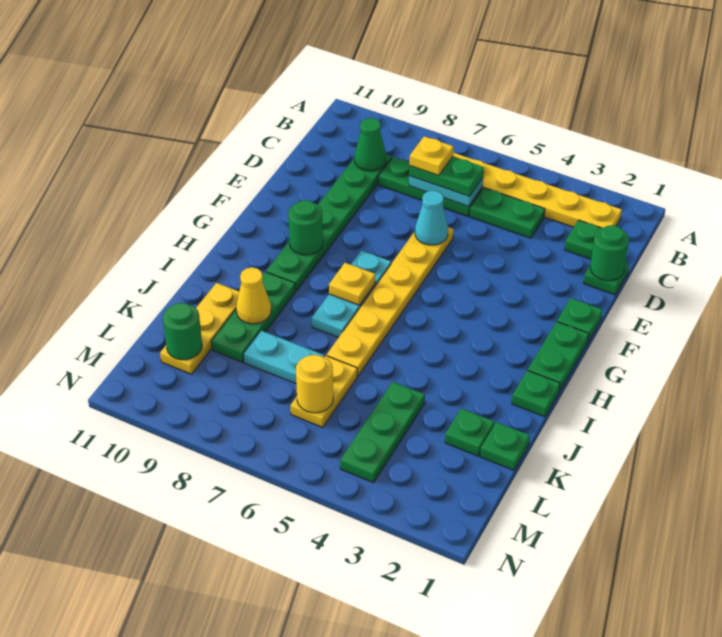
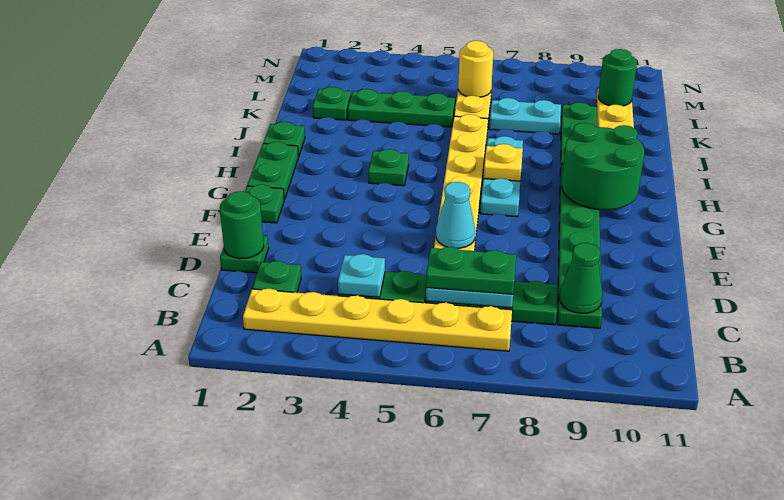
none -> cyan 1x1 plate [338,254,385,297]
yellow 1x1 plate [410,136,453,175] -> none
green 1x1 round brick [288,200,323,255] -> green 2x2 round brick [561,123,644,210]
yellow 1x1 cone [236,267,271,324] -> none
green 1x1 plate [480,422,530,470] -> green 1x1 plate moved to [368,149,409,186]
green 1x3 plate [340,382,425,483] -> green 1x3 plate turned to [348,89,455,127]

